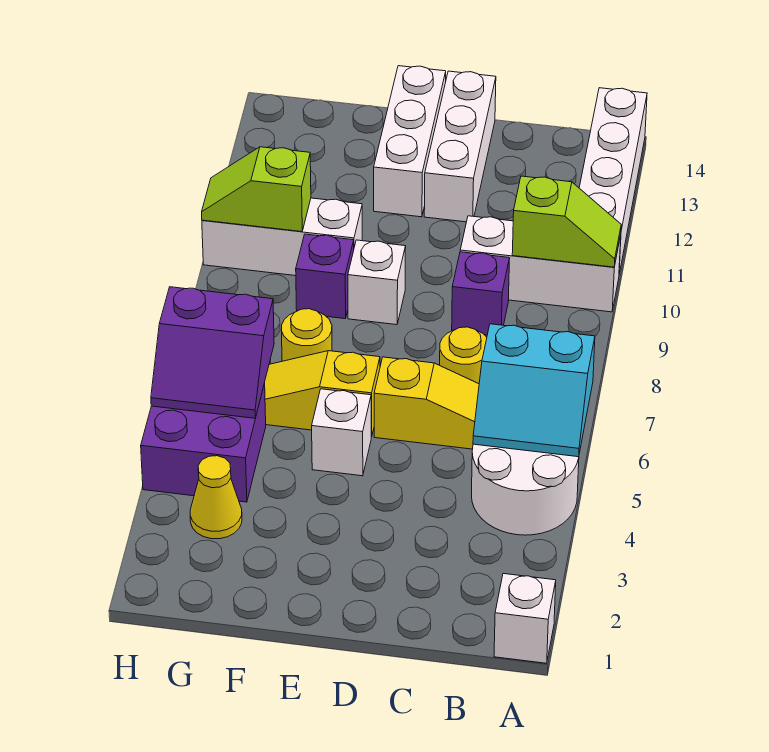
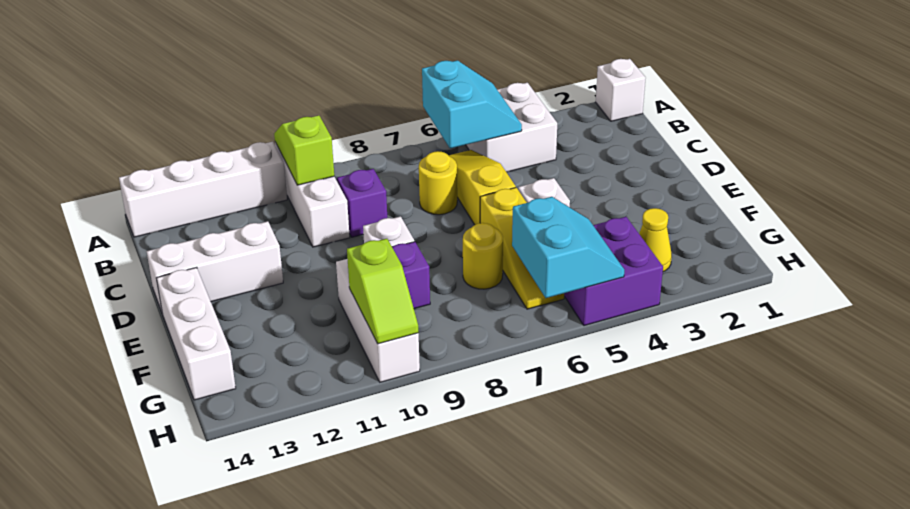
white 2x2 round brick [472,444,579,535] -> white 2x2 brick [466,83,557,172]
white 1x3 brick [374,66,446,217] -> white 1x3 brick turned to [156,267,236,400]
purple 2x2 slope [151,287,274,418] -> cyan 2x2 slope [512,197,624,298]

